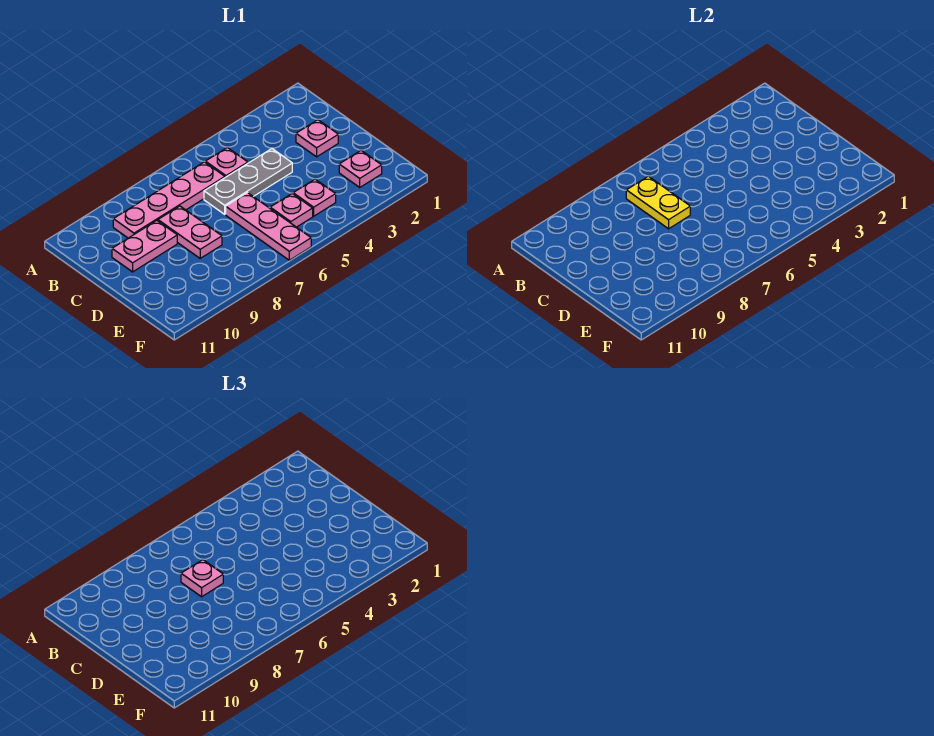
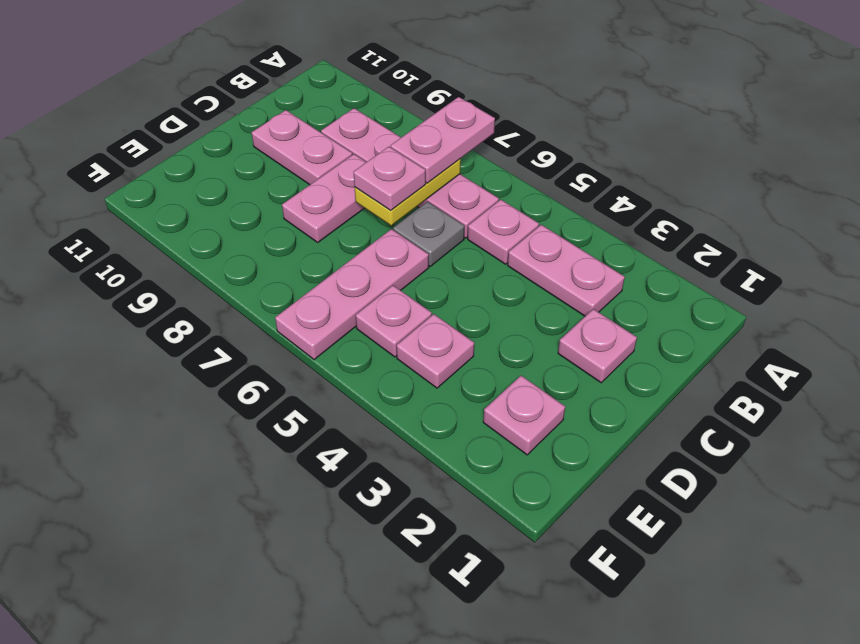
none -> pink 1x2 plate [391,97,495,183]
none -> pink 1x2 plate [508,225,625,316]
grey 1x3 plate [204,149,292,214] -> grey 1x1 plate [393,202,464,266]

